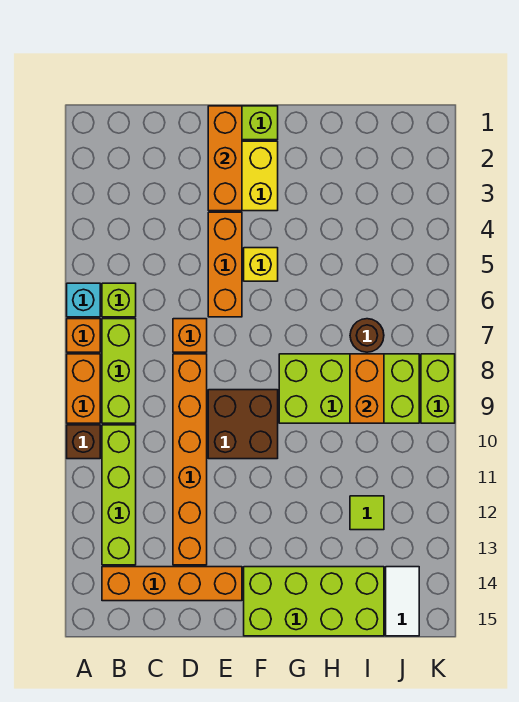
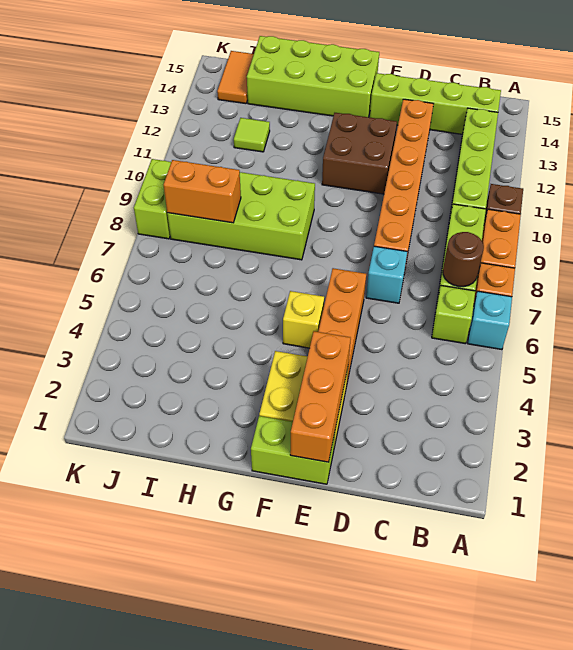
orange 1x4 brick [102,567,242,601] -> lime 1x4 brick [370,73,501,134]
orange 1x1 brick [173,319,207,352] -> cyan 1x1 brick [366,246,407,303]
brown 2x2 brick [208,390,278,459] -> brown 2x2 brick moved to [322,113,397,194]
brown 1x1 round brick [350,319,384,352] -> brown 1x1 round brick moved to [443,232,484,287]
orange 1x2 brick [350,354,384,423] -> orange 1x2 brick turned to [164,160,241,223]
white 1x2 tile [386,567,419,636] -> orange 1x2 tile [217,51,254,104]

